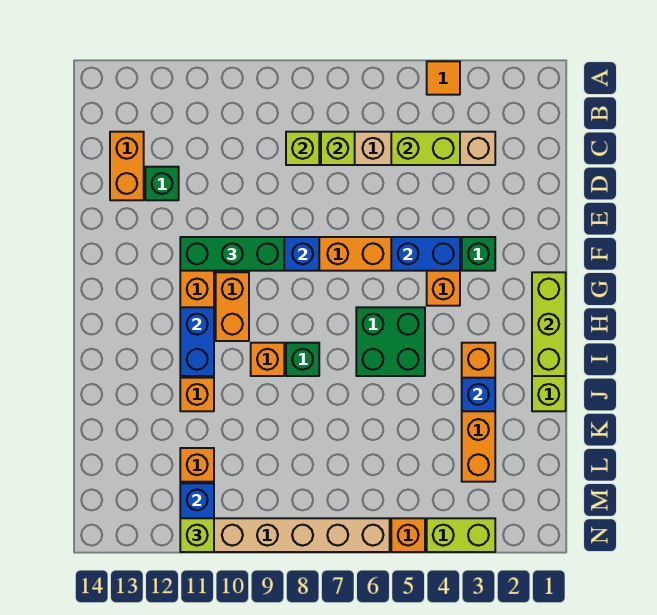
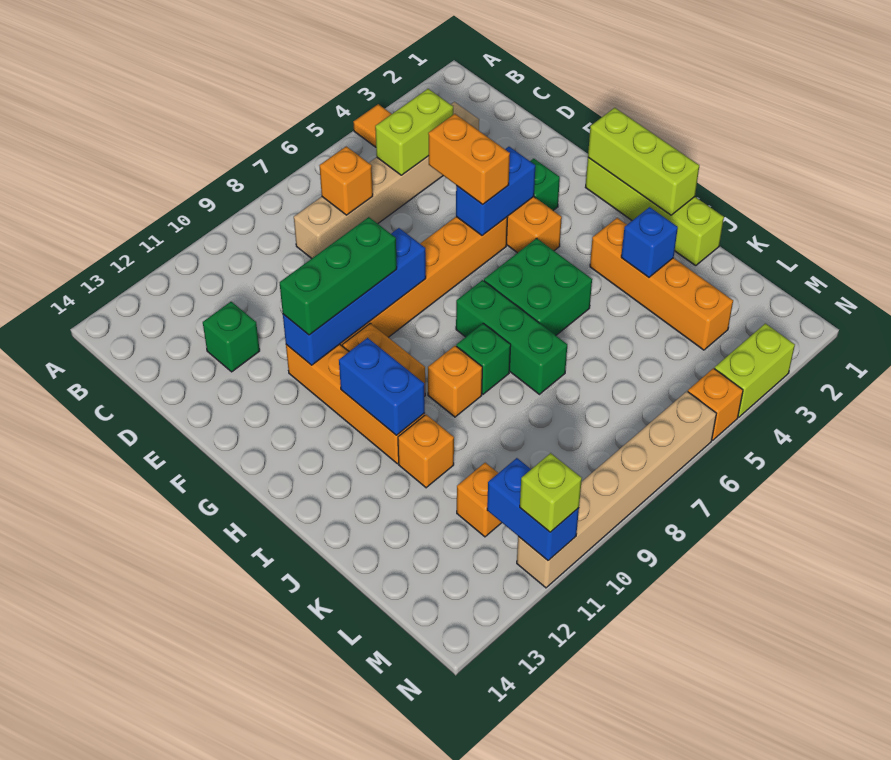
lime 1x1 brick [321,132,355,165] -> orange 1x1 brick [319,146,373,215]
lime 1x1 brick [286,132,319,165] -> none
orange 1x2 brick [110,132,144,200] -> orange 1x2 brick moved to [428,114,510,204]
none -> green 1x3 brick [456,280,567,394]

